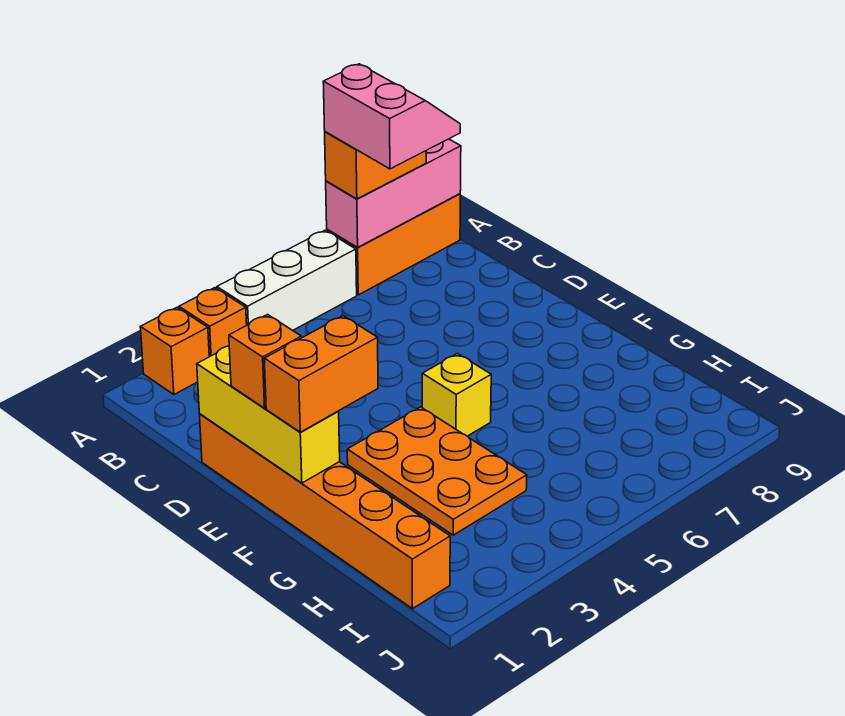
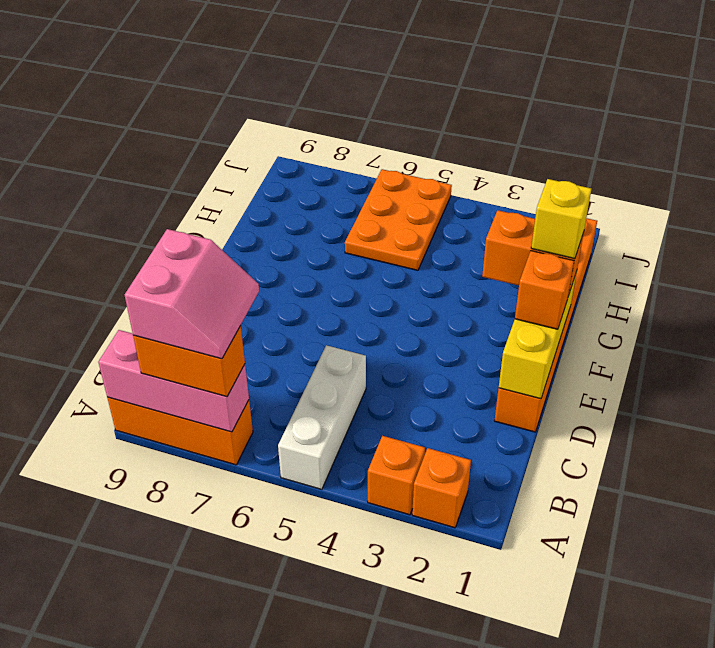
white 1x3 brick [217,230,357,330] -> white 1x3 brick turned to [278,345,366,489]
pink 2x2 slope [323,64,460,169] -> pink 2x2 slope turned to [125,229,259,359]
orange 2x3 plate [347,407,527,535] -> orange 2x3 plate moved to [345,169,452,270]
yellow 1x1 brick [422,353,491,436] -> yellow 1x1 brick moved to [531,179,591,259]

